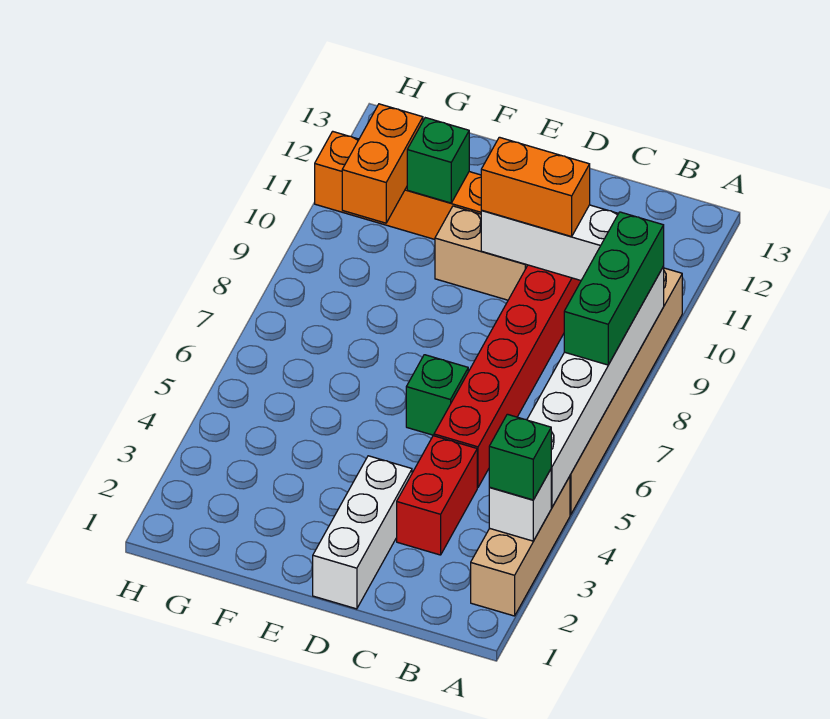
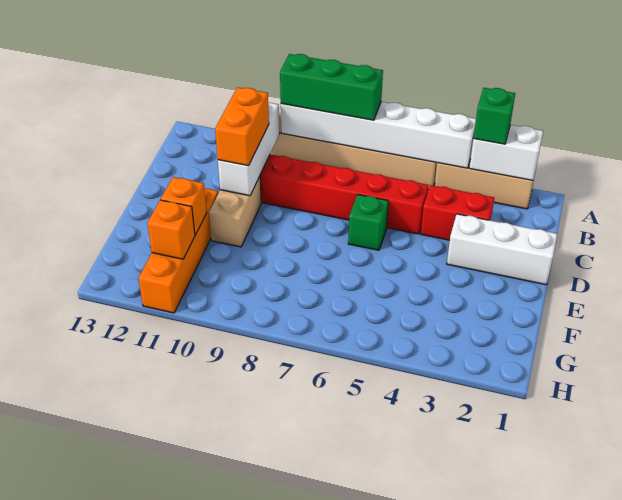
white 1x1 brick [489,469,551,541] -> white 1x2 brick [469,125,543,180]
green 1x1 brick [407,118,469,203] -> orange 1x1 brick [161,177,207,235]
orange 1x2 brick [342,104,423,223] -> orange 1x1 brick [147,200,195,259]

